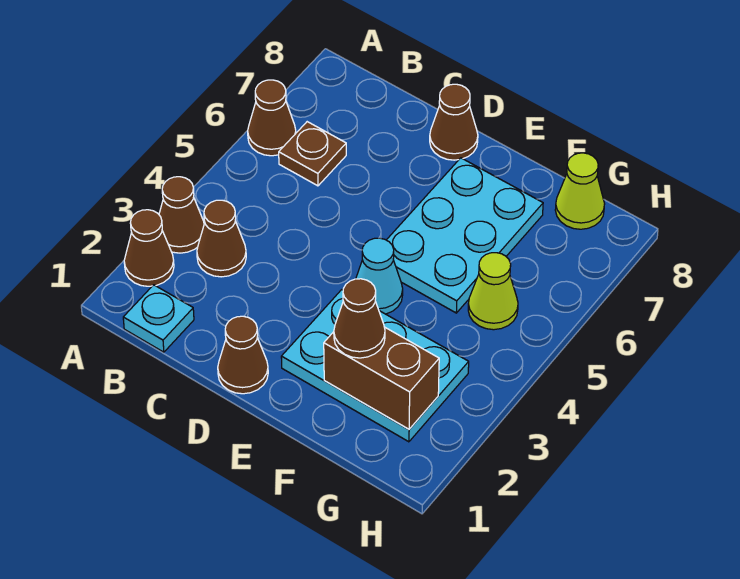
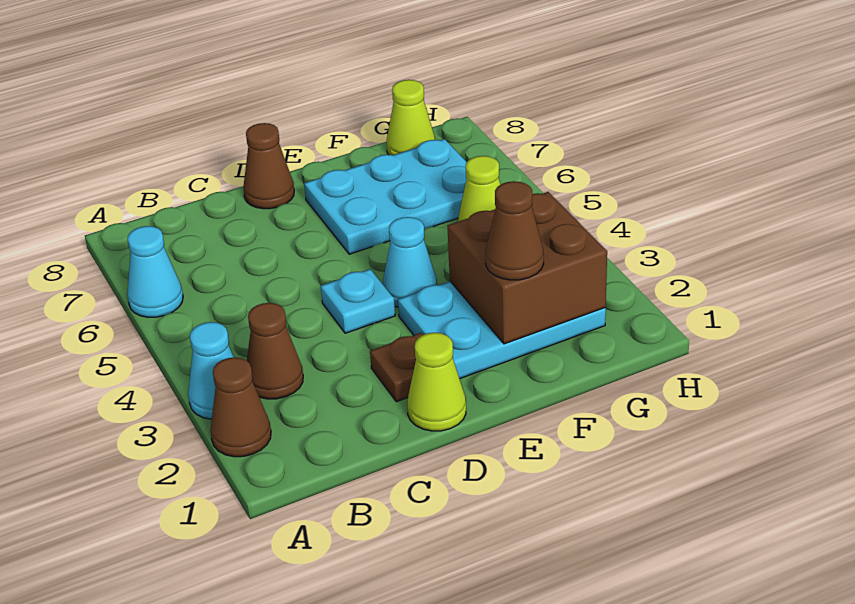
brown 1x1 cone [159,177,204,253] -> cyan 1x1 cone [188,322,234,419]
brown 1x1 cone [248,80,296,156] -> cyan 1x1 cone [127,226,183,317]
cyan 1x1 plate [123,285,194,352] -> cyan 1x1 plate moved to [321,269,395,333]
brown 1x1 plate [279,122,346,186] -> brown 1x1 plate moved to [370,333,423,402]
brown 1x1 cone [218,316,268,394] -> lime 1x1 cone [407,333,466,431]
cyan 2x3 plate [387,158,543,313] -> cyan 2x3 plate turned to [304,139,467,254]
brown 1x2 brick [324,327,439,429] -> brown 2x2 brick [447,192,607,344]

